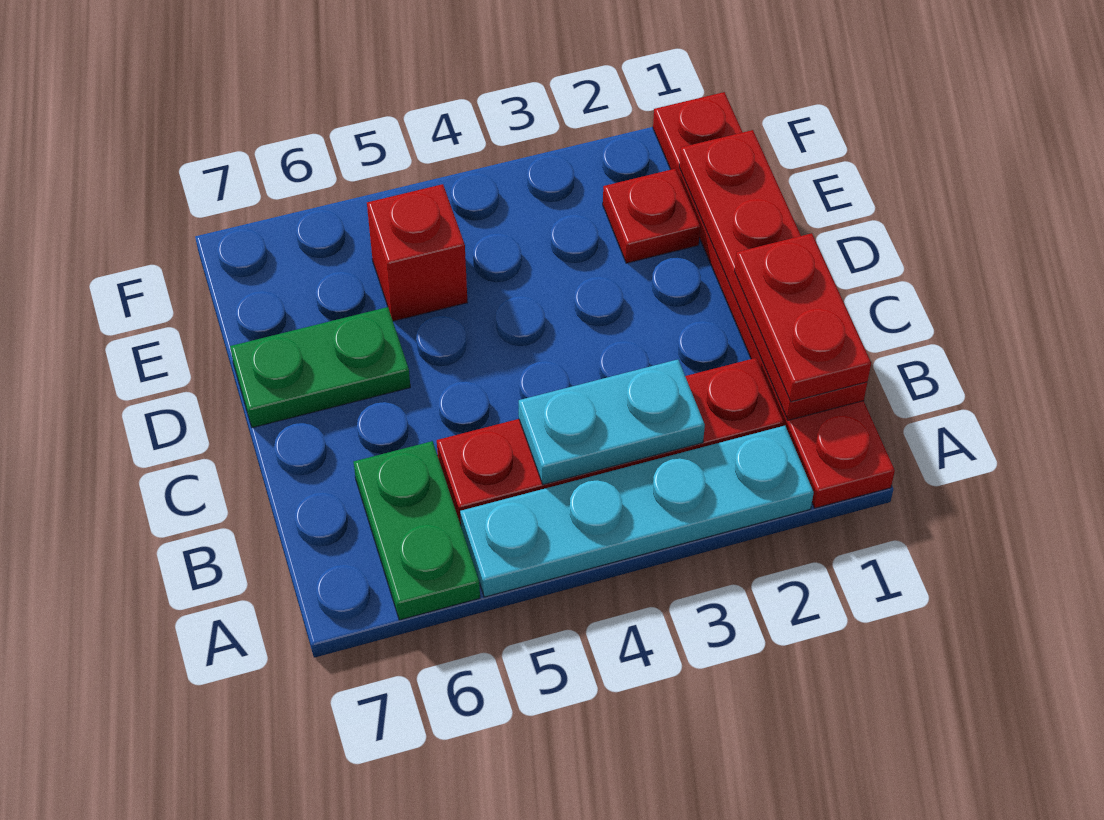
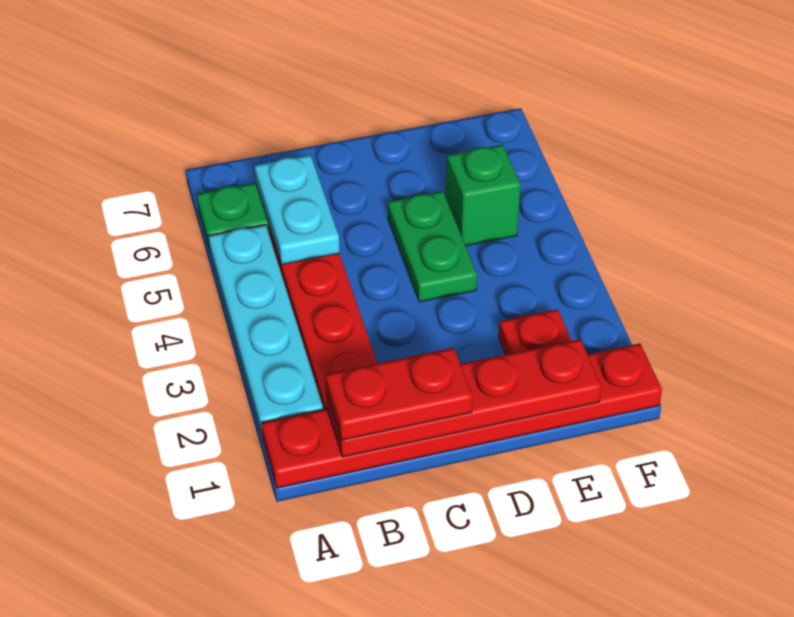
cyan 1x2 plate [519,360,705,485] -> cyan 1x2 plate moved to [254,155,340,264]
green 1x2 plate [230,307,410,428] -> green 1x2 plate moved to [387,191,477,302]
red 1x1 brick [367,184,468,321] -> green 1x1 brick [446,145,520,246]

